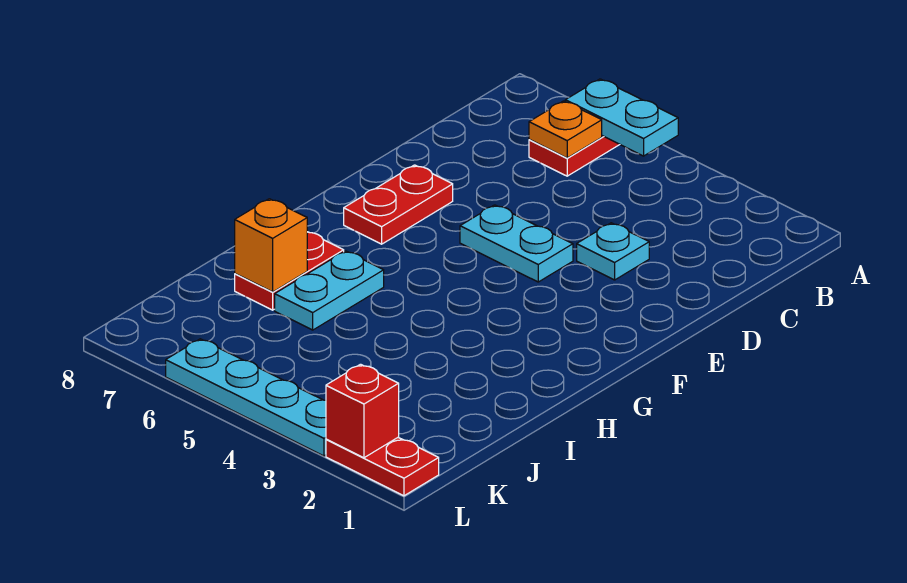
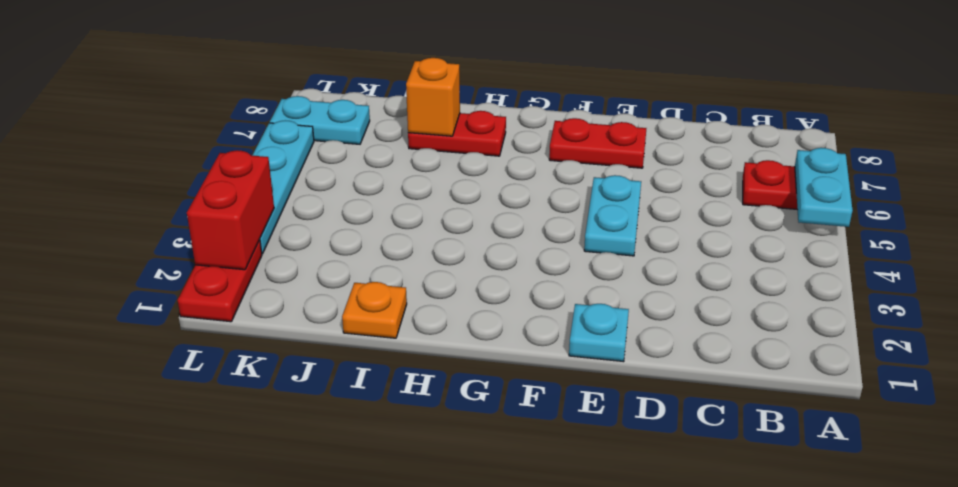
orange 1x1 plate [529,101,602,158] -> orange 1x1 plate moved to [342,282,407,338]
cyan 1x1 plate [577,223,649,280] -> cyan 1x1 plate moved to [569,304,629,362]
cyan 1x2 plate [275,251,384,330] -> cyan 1x2 plate moved to [270,96,370,144]
red 1x1 brick [326,364,399,458] -> red 1x2 brick [187,150,274,270]

